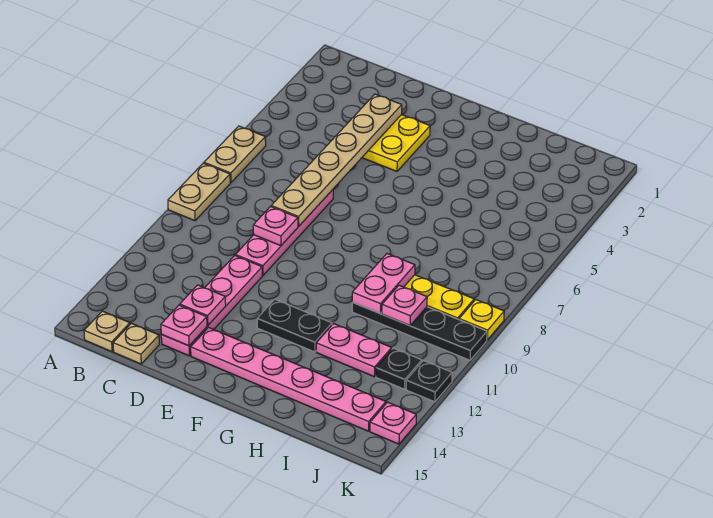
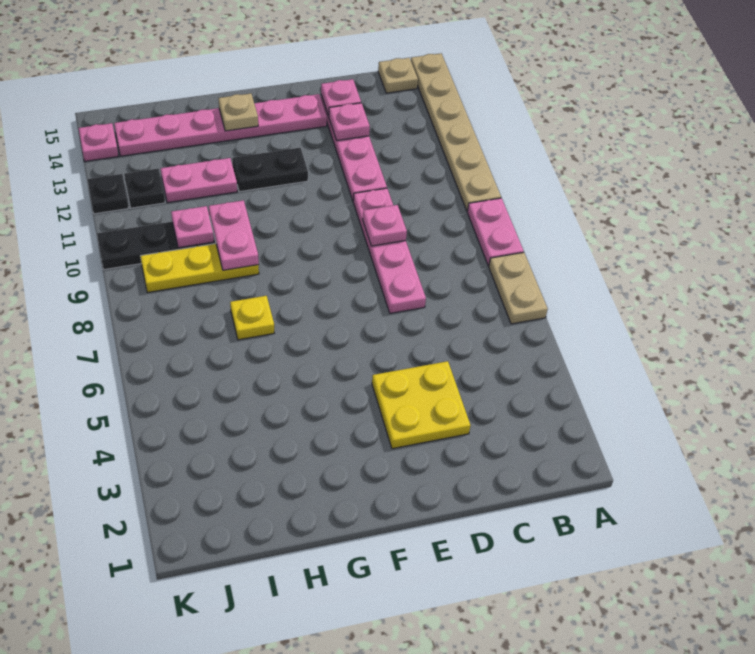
tan 1x2 plate [168,163,230,221] -> pink 1x2 plate [467,198,524,266]
tan 1x1 plate [113,323,159,364] -> tan 1x1 plate moved to [219,93,258,131]
tan 1x6 plate [271,94,402,226] -> tan 1x6 plate moved to [411,53,501,211]
yellow 1x1 plate [459,300,504,340] -> yellow 1x1 plate moved to [230,296,274,340]

